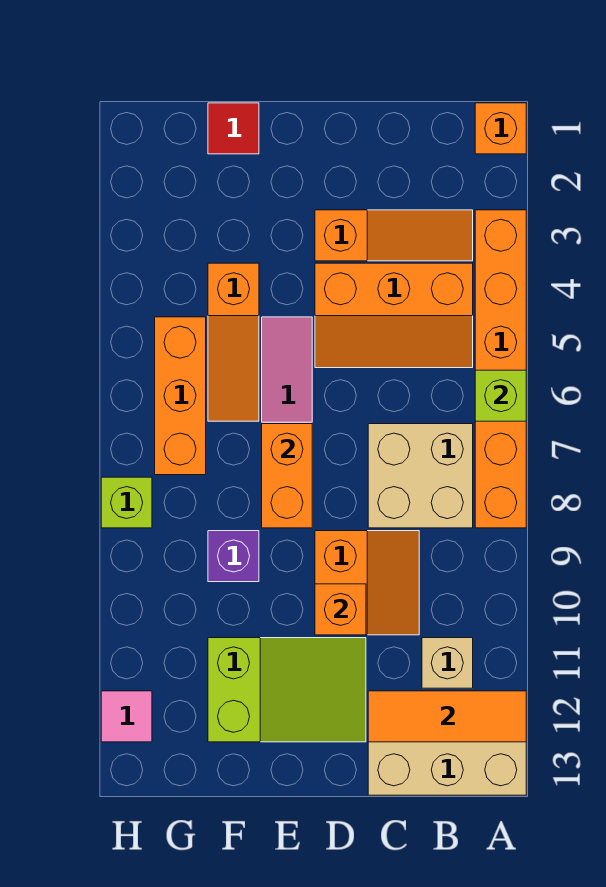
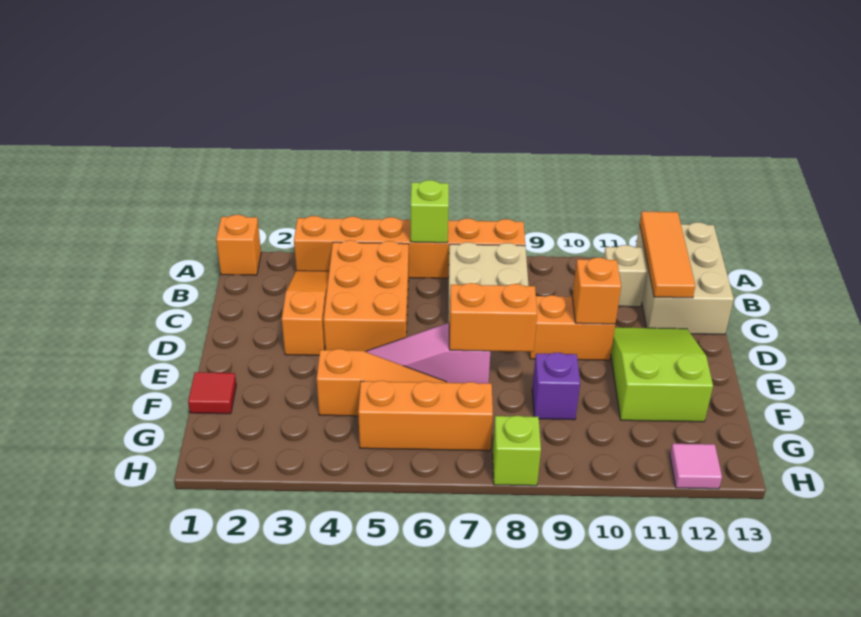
orange 2x3 slope [315,263,473,368] -> orange 2x3 brick [324,240,409,352]

